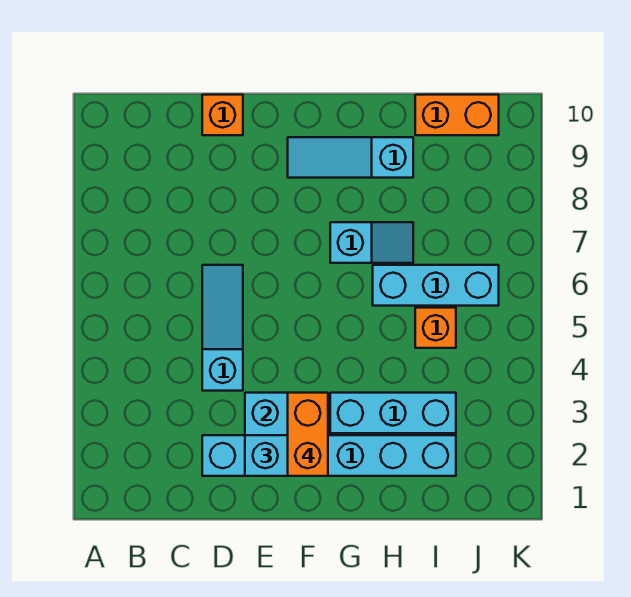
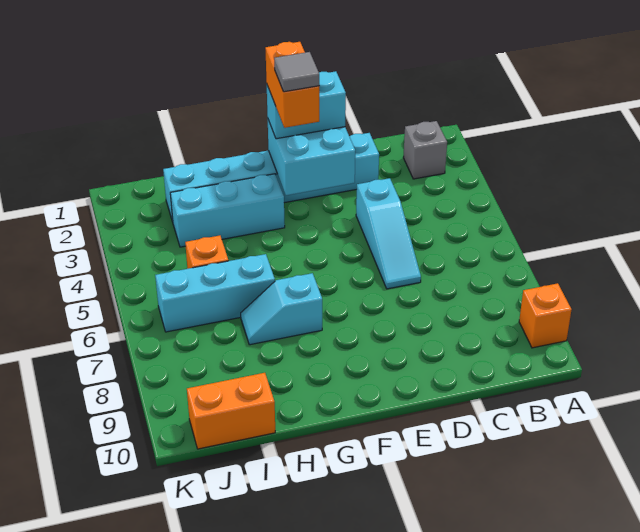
none -> grey 1x1 brick [403,121,447,179]
orange 1x1 brick [202,95,243,135] -> orange 1x1 brick moved to [519,283,572,348]
none -> grey 1x1 tile [274,52,319,92]
cyan 1x3 slope [288,137,413,178] -> none

